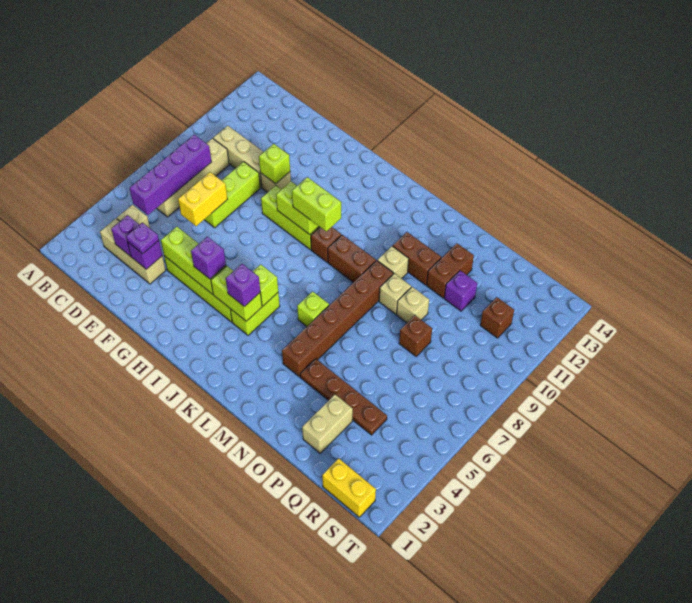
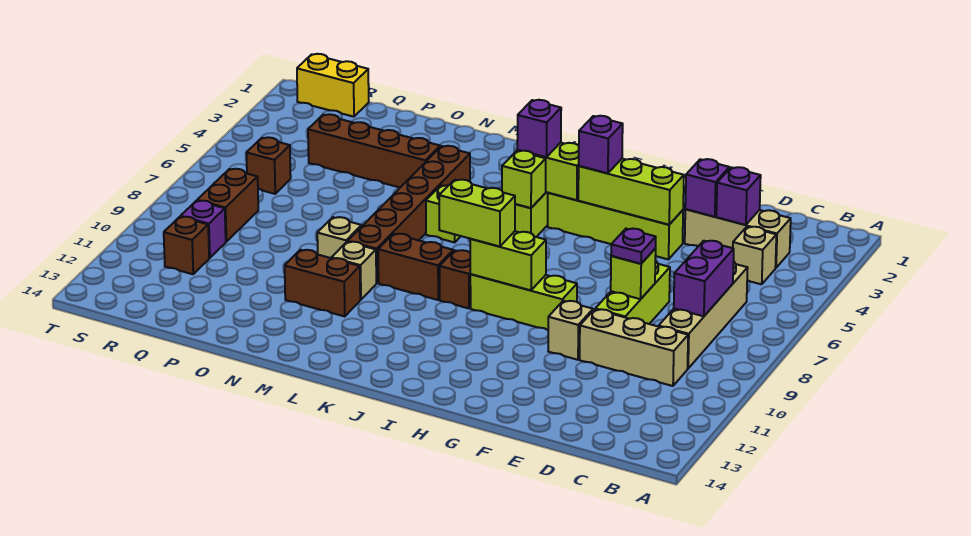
purple 1x4 brick [130,135,211,215] -> purple 1x2 brick [674,241,734,316]
purple 1x1 plate [126,223,159,254] -> purple 1x1 plate moved to [611,229,656,264]
yellow 1x2 brick [178,172,228,226] -> none
lime 1x1 brick [259,144,290,184] -> lime 1x1 brick moved to [611,249,656,299]
brown 1x4 plate [300,359,387,435] -> brown 1x4 brick [308,114,440,187]
tan 1x1 brick [397,287,429,323] -> none
brown 1x2 brick [427,243,474,298] -> brown 1x2 brick moved to [197,169,258,242]
tan 1x2 brick [302,395,353,453] -> none
brown 1x1 brick [399,315,432,356] -> brown 1x1 brick moved to [246,137,291,194]
purple 1x1 brick [444,271,477,311] -> purple 1x1 brick moved to [181,201,226,258]

